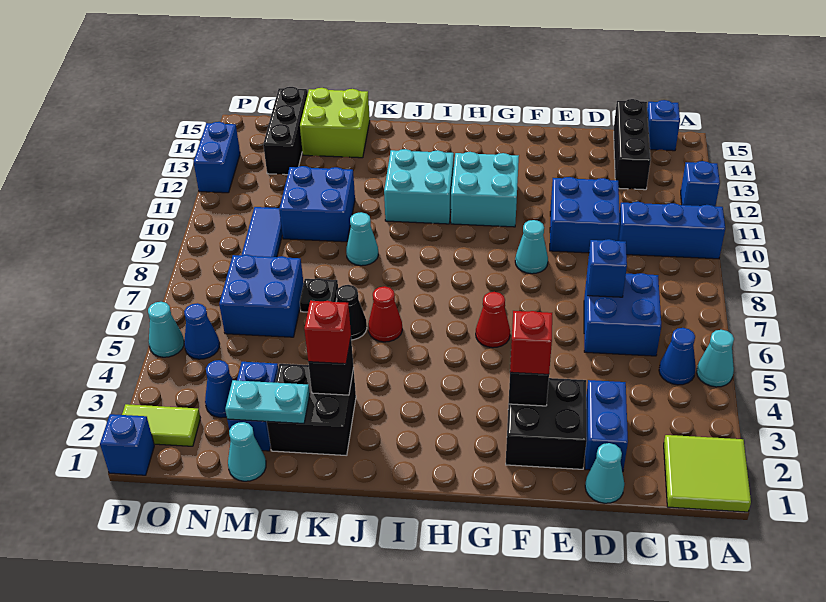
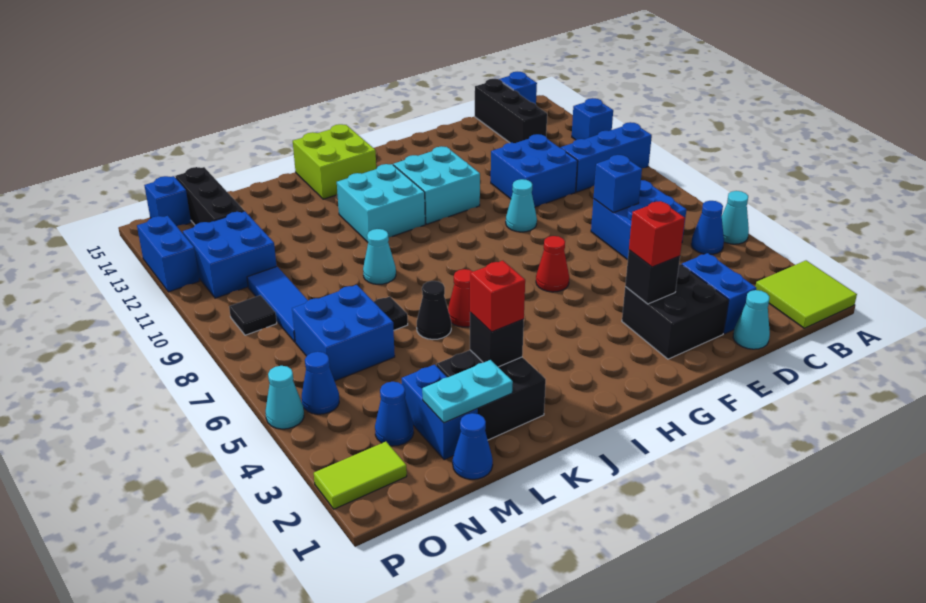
blue 2x2 brick [279,166,355,242] -> blue 2x2 brick moved to [183,211,277,298]
lime 2x2 brick [300,88,370,158] -> lime 2x2 brick moved to [293,124,376,199]
cyan 1x1 cone [228,422,266,481] -> blue 1x1 cone [453,413,493,479]
none -> black 1x1 tile [229,295,277,335]
blue 1x1 brick [100,414,154,475] -> blue 1x1 brick moved to [144,176,191,226]

